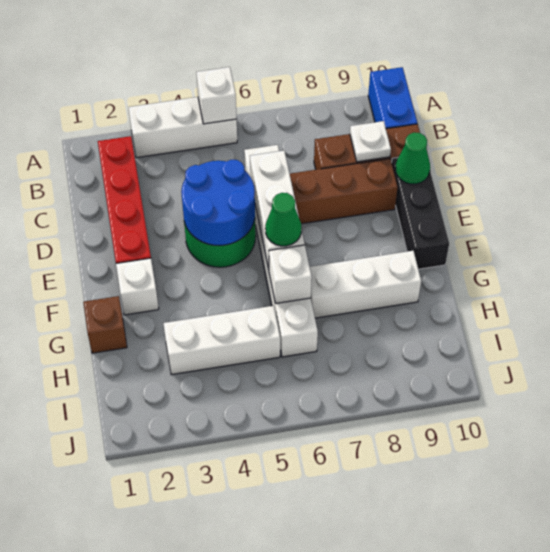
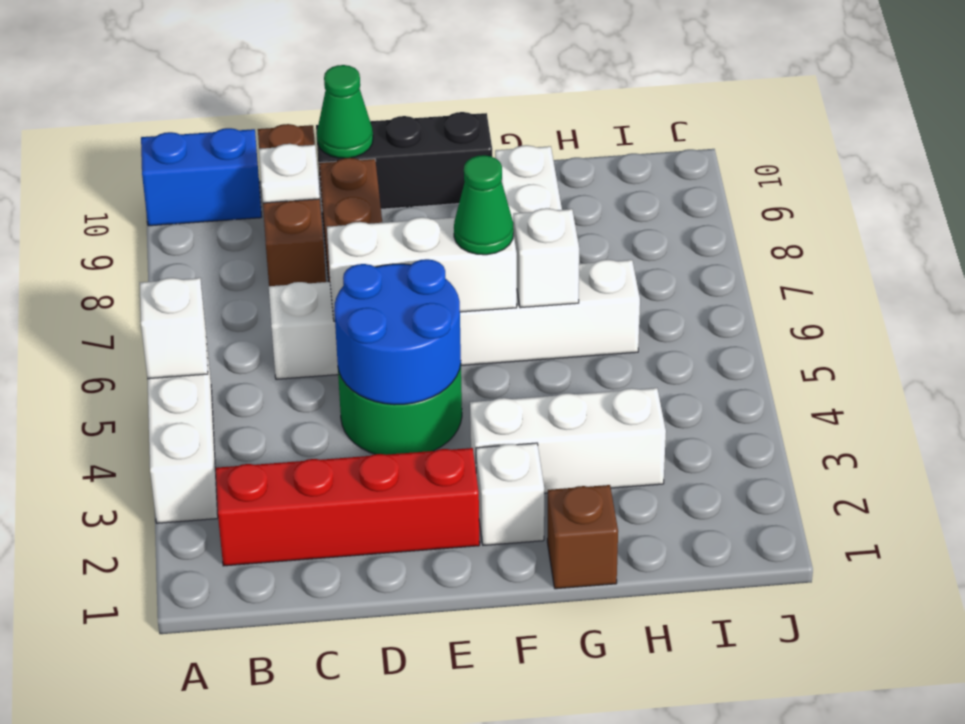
white 1x3 brick [163,306,280,375] -> white 1x3 brick turned to [470,388,666,493]

